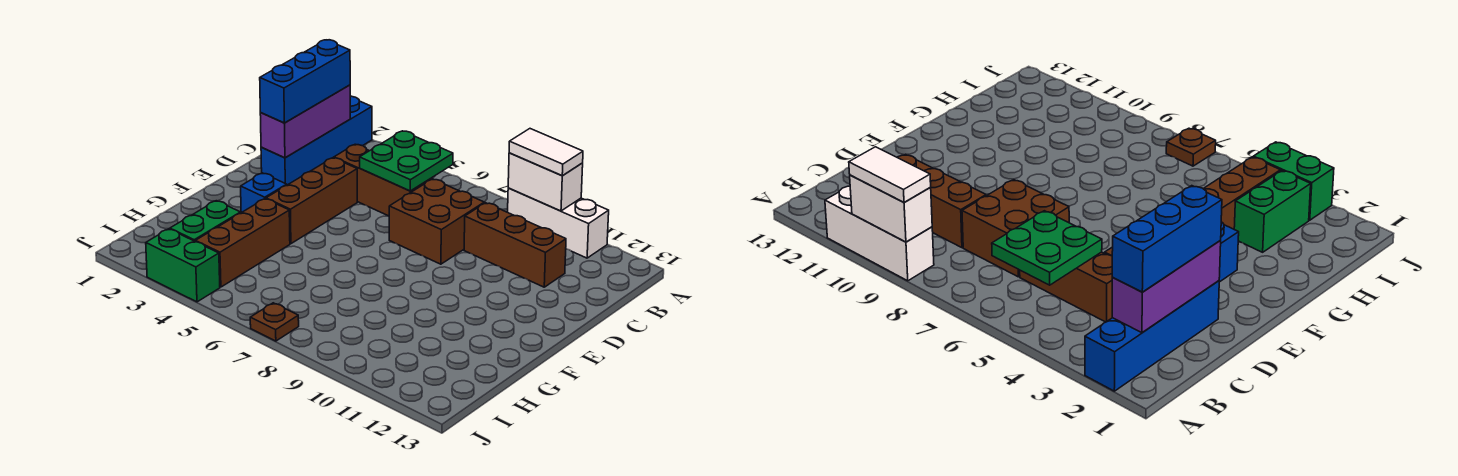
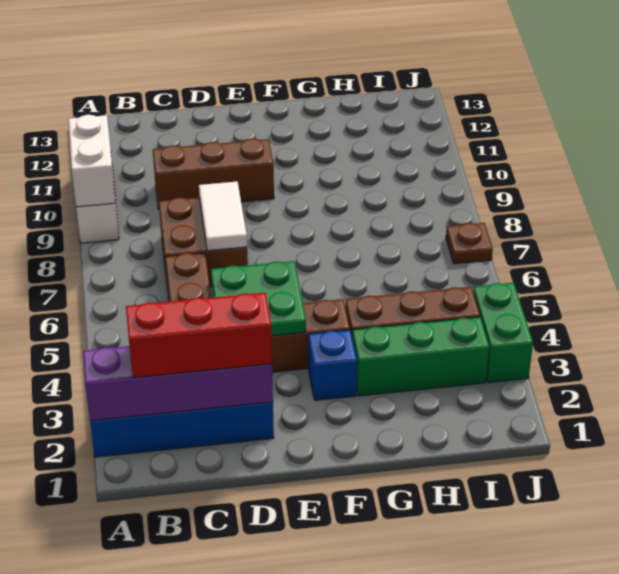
white 1x2 tile [509,129,583,176] -> white 1x2 tile moved to [199,182,247,251]
purple 1x3 brick [260,85,350,158] -> purple 1x4 brick [83,346,273,421]
blue 1x3 brick [260,40,350,123] -> red 1x3 brick [126,293,272,378]
green 2x2 plate [360,131,453,191] -> green 2x2 plate moved to [211,261,306,336]
brown 1x3 brick [464,203,566,287] -> brown 1x3 brick turned to [153,139,274,209]
green 1x2 brick [170,201,240,241] -> green 1x3 brick [352,317,489,396]

